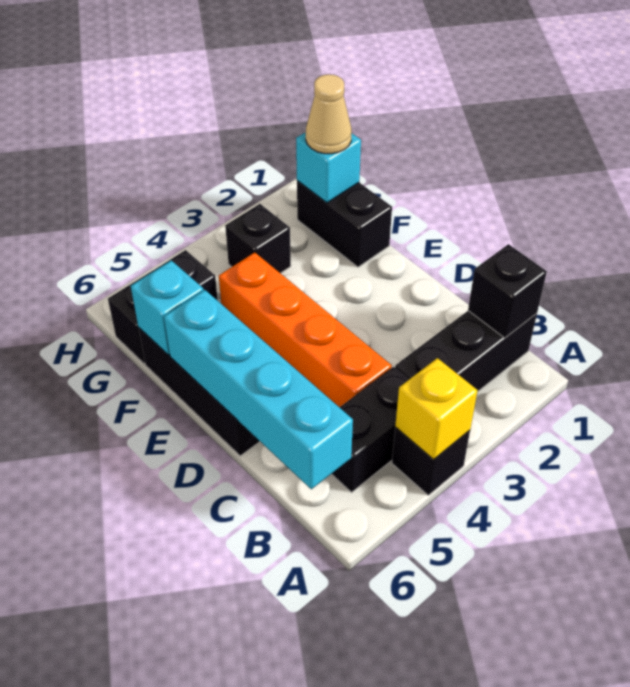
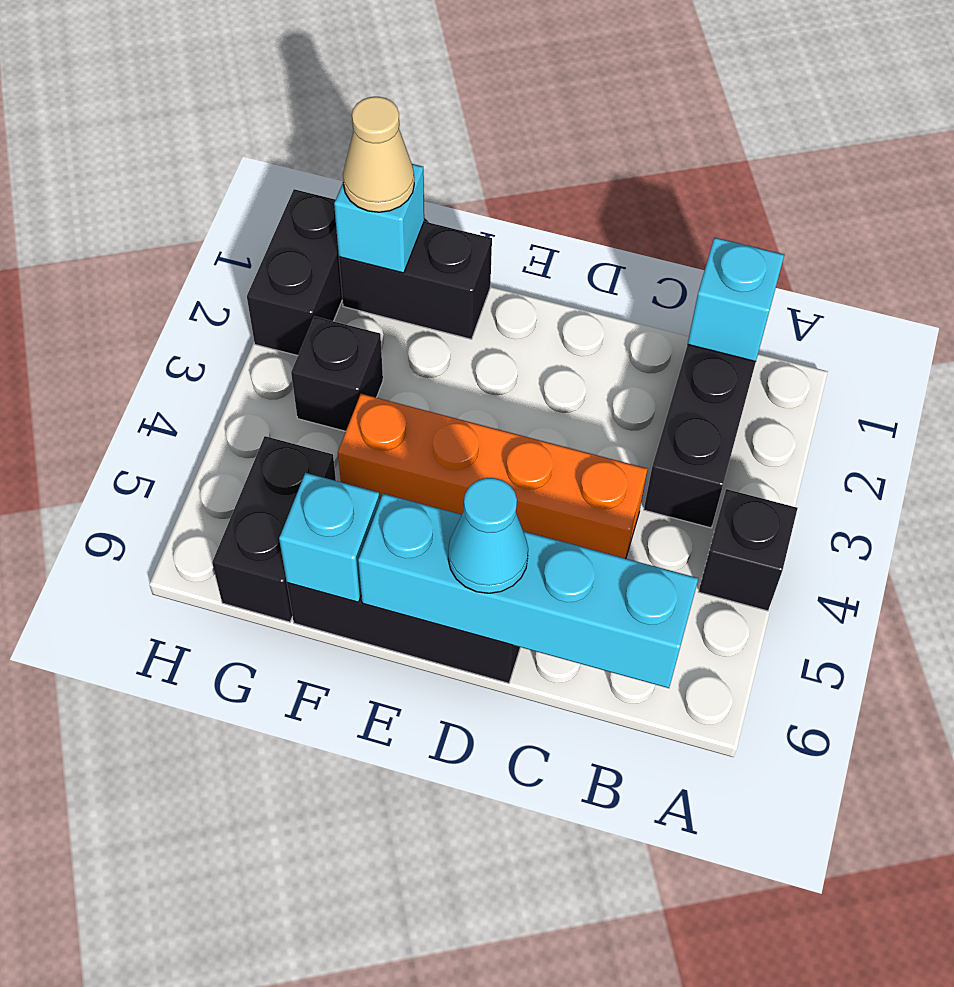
yellow 1x1 brick [395,358,478,460] -> none
black 1x1 brick [468,244,547,338] -> cyan 1x1 brick [688,237,784,362]
black 1x2 brick [332,367,409,492] -> black 1x2 brick moved to [247,189,342,356]
none -> cyan 1x1 cone [448,478,528,593]

